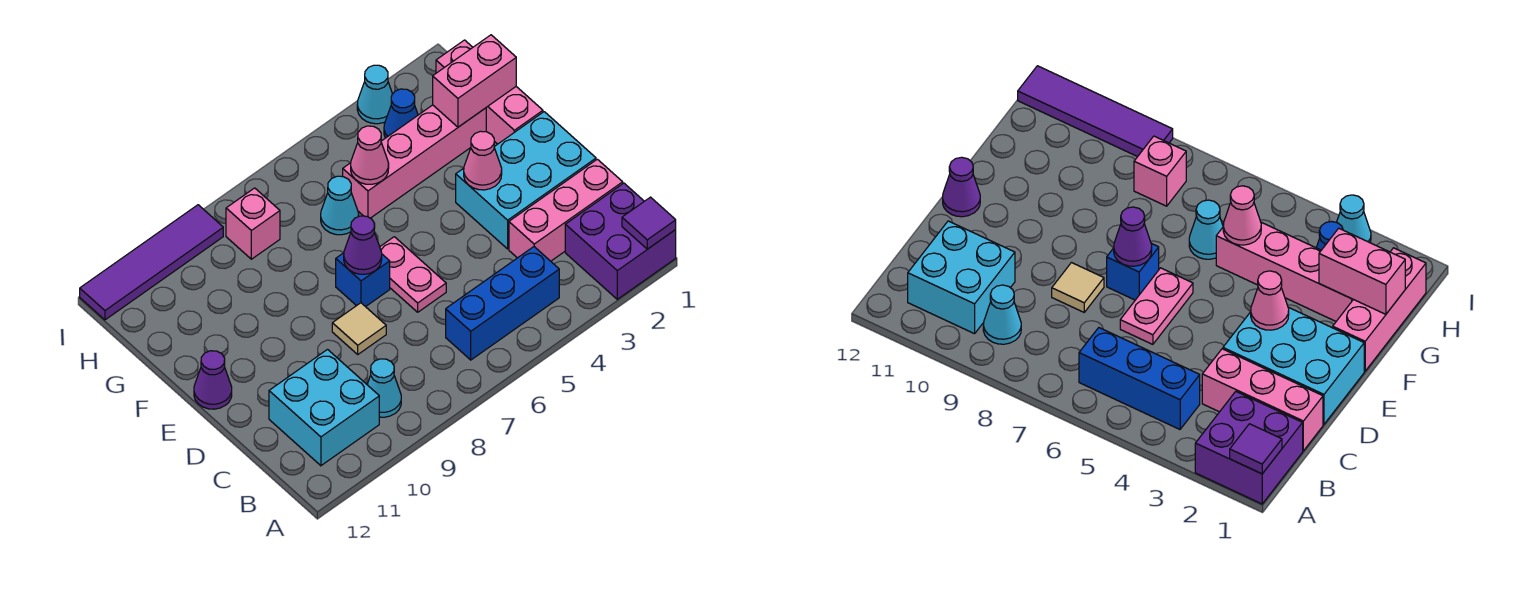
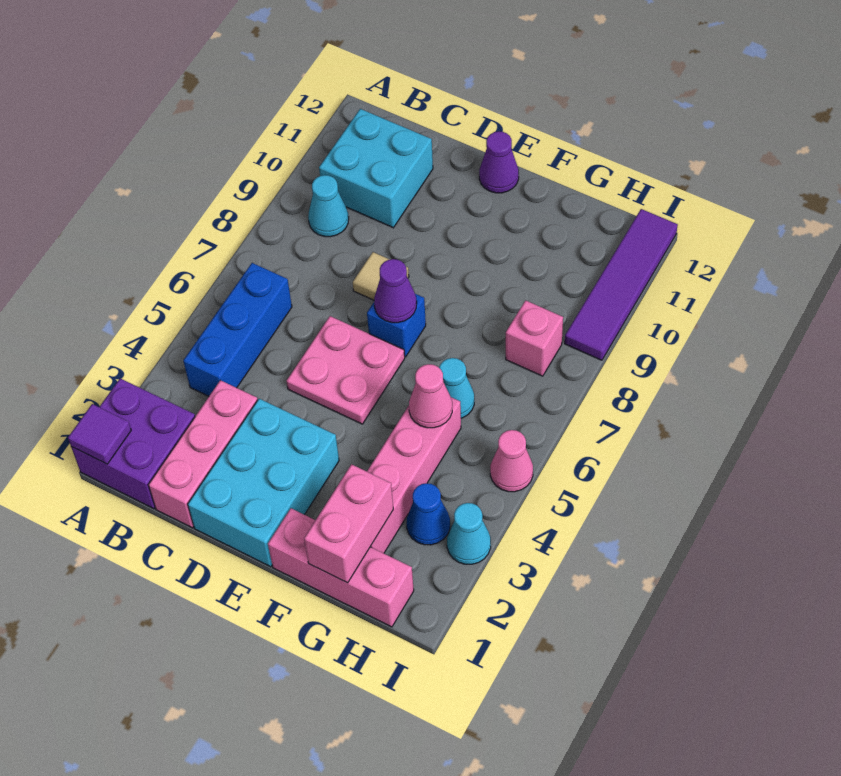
pink 1x2 plate [380,237,446,312] -> pink 2x2 plate [286,316,405,424]
pink 1x1 cone [464,131,502,190] -> pink 1x1 cone moved to [490,430,533,492]

